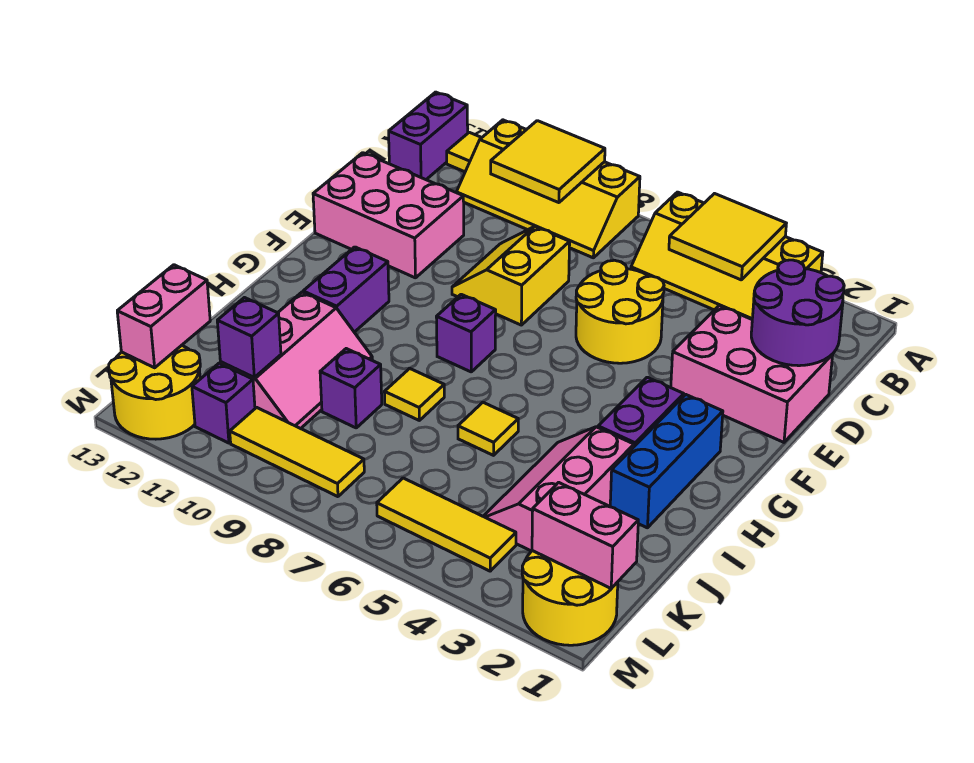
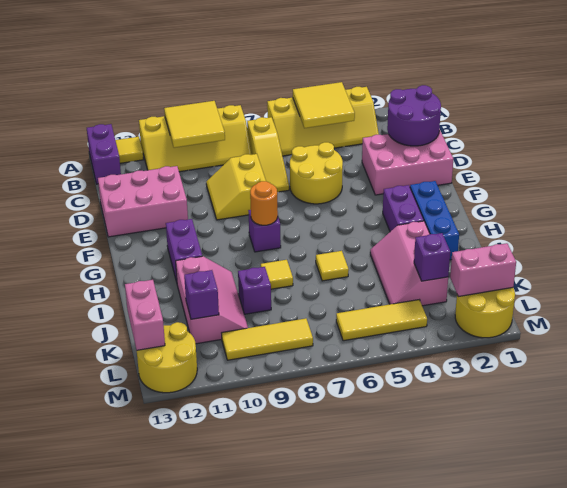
none -> yellow 1x3 slope [247,117,289,192]
none -> orange 1x1 round brick [250,181,278,225]
purple 1x1 brick [192,363,255,443] -> purple 1x1 brick moved to [414,233,450,281]

